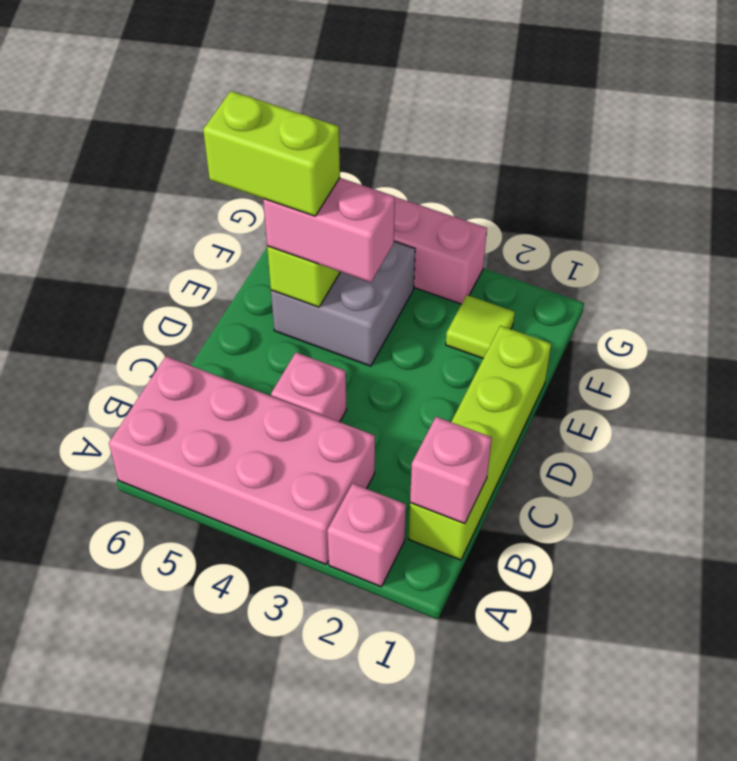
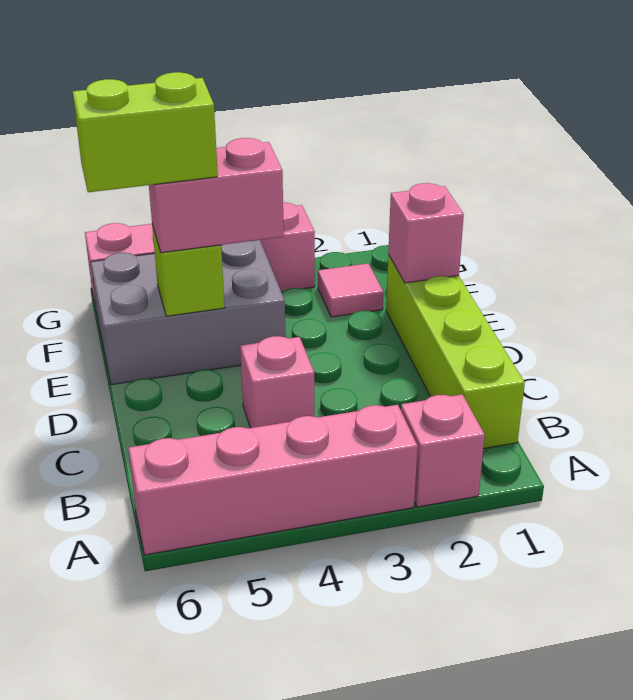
pink 2x4 brick [109,357,375,564] -> pink 1x4 brick [128,405,418,555]
pink 1x1 brick [410,417,492,524] -> pink 1x1 brick moved to [388,183,464,283]
grey 2x2 brick [271,241,415,366] -> grey 2x3 brick [91,240,285,385]
lime 1x1 tile [446,295,515,358] -> pink 1x1 tile [318,263,383,317]

